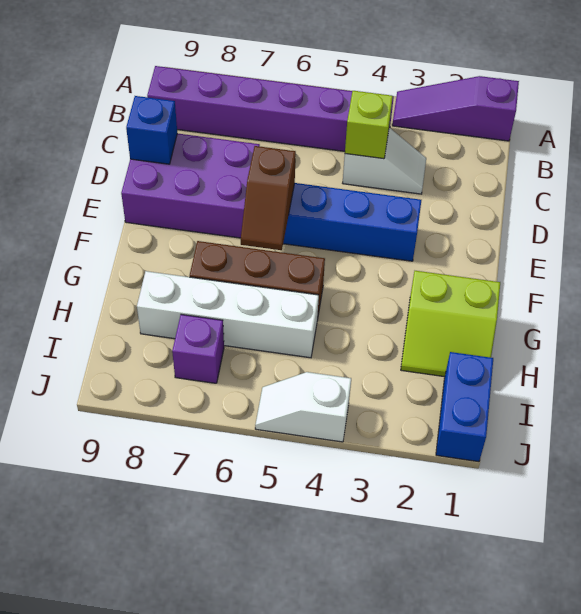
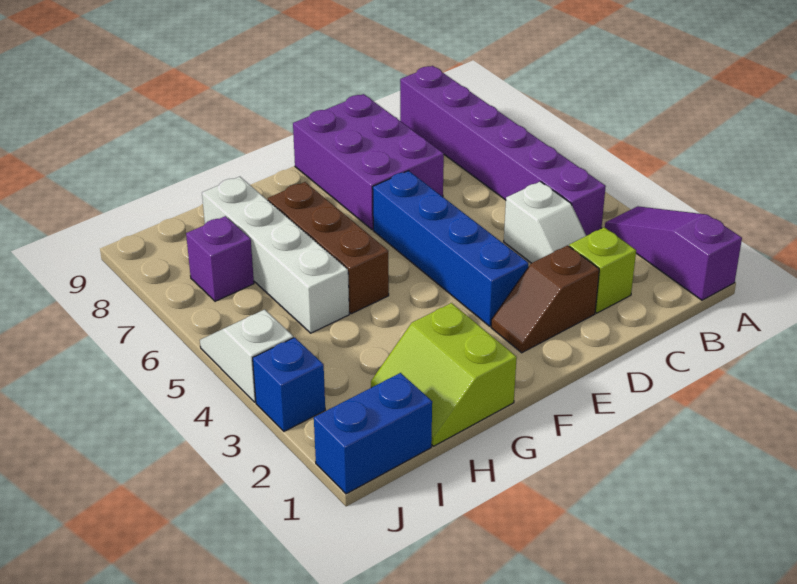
lime 1x1 brick [345,91,393,159] -> lime 1x1 brick moved to [569,227,636,313]
blue 1x1 brick [126,96,177,164] -> blue 1x1 brick moved to [253,337,325,431]
brown 1x2 slope [241,146,296,250] -> brown 1x2 slope moved to [491,245,599,353]

